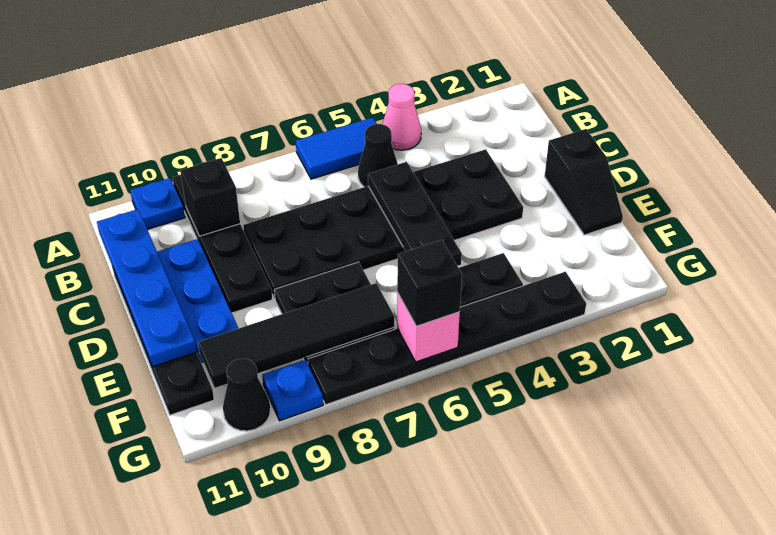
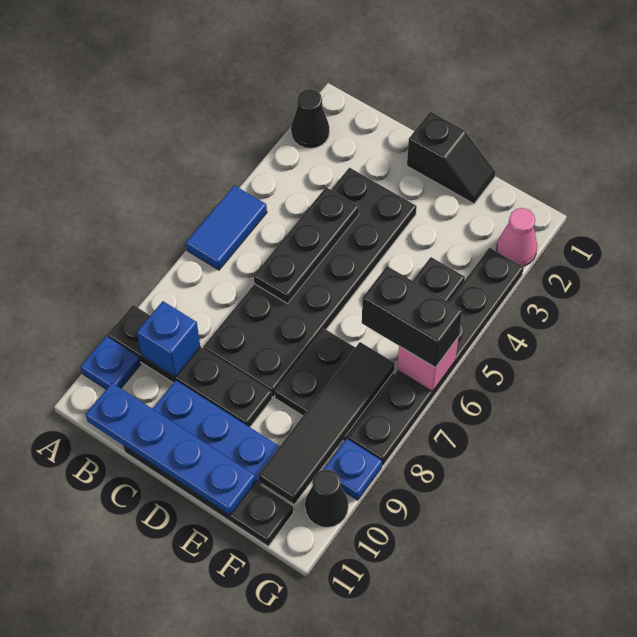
pink 1x1 cone [383,84,421,150] -> pink 1x1 cone moved to [497,208,537,266]
black 1x1 cone [358,124,398,187] -> black 1x1 cone moved to [291,89,329,148]
black 1x1 brick [180,158,240,236] -> blue 1x1 brick [137,301,200,377]
black 1x3 plate [368,162,462,266] -> black 1x3 plate turned to [254,187,359,304]
black 1x1 brick [397,240,462,326] -> black 1x2 brick [362,266,462,368]

